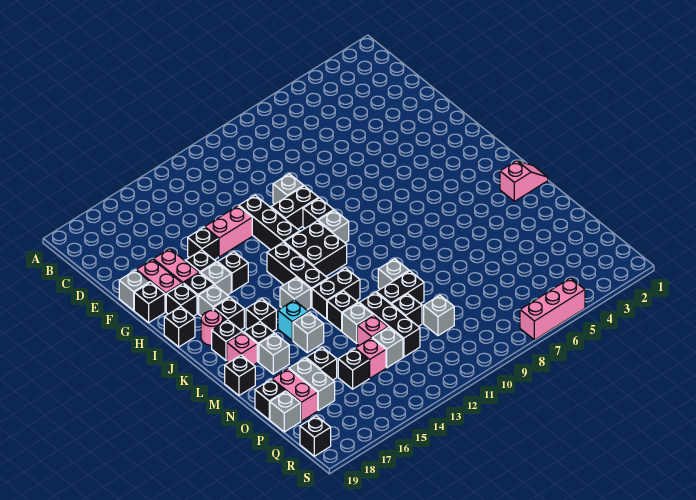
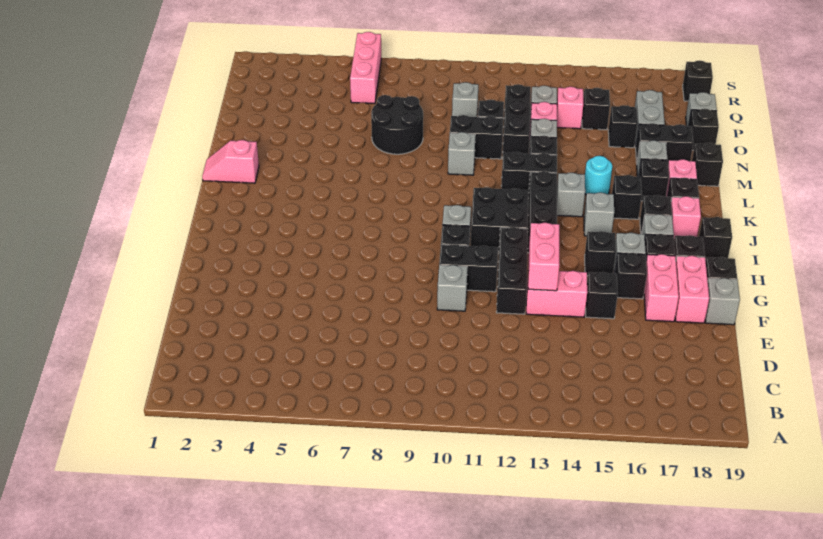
pink 1x1 round brick [201,311,223,345] -> pink 1x1 brick [671,196,701,239]
cyan 1x1 brick [278,300,309,340] -> cyan 1x1 round brick [585,156,612,194]
grey 1x1 brick [293,312,324,353] -> grey 1x1 brick moved to [584,192,614,236]
none -> black 2x2 round brick [371,95,423,154]
none -> black 1x2 brick [636,123,693,163]
pink 1x2 brick [272,369,318,421] -> pink 1x2 brick moved to [528,223,559,291]
pink 1x3 brick [520,278,585,340] -> pink 1x3 brick turned to [350,32,381,103]

